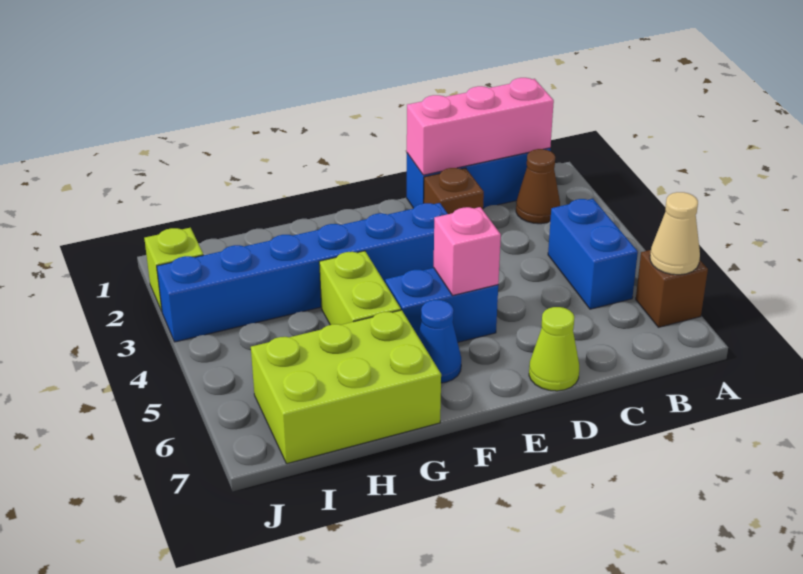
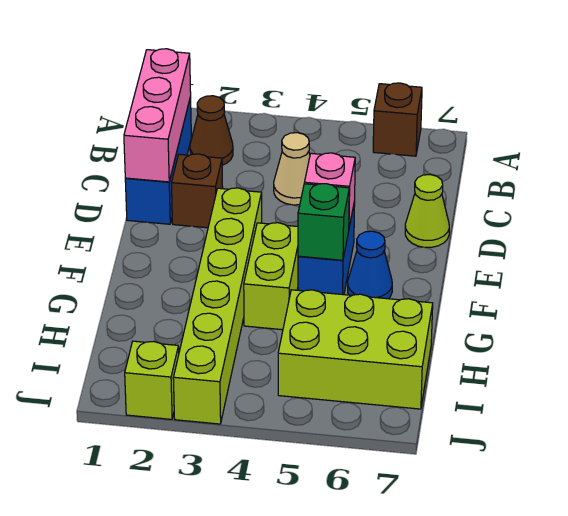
tan 1x1 cone [650,192,700,275] -> tan 1x1 cone moved to [274,133,310,205]
blue 1x2 brick [548,199,638,309] -> none
blue 1x6 brick [157,203,448,342] -> lime 1x6 brick [173,188,262,424]
none -> green 1x1 brick [298,184,349,260]
lime 1x2 brick [319,251,401,325] -> lime 1x2 brick turned to [244,223,298,330]
lime 2x3 brick [251,310,441,464] -> lime 2x3 brick turned to [278,290,433,409]

